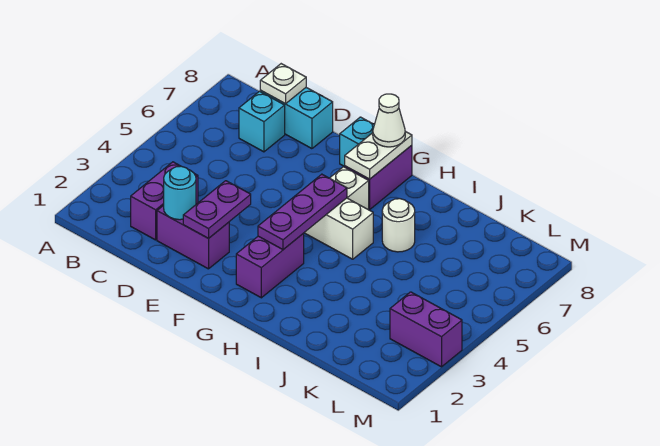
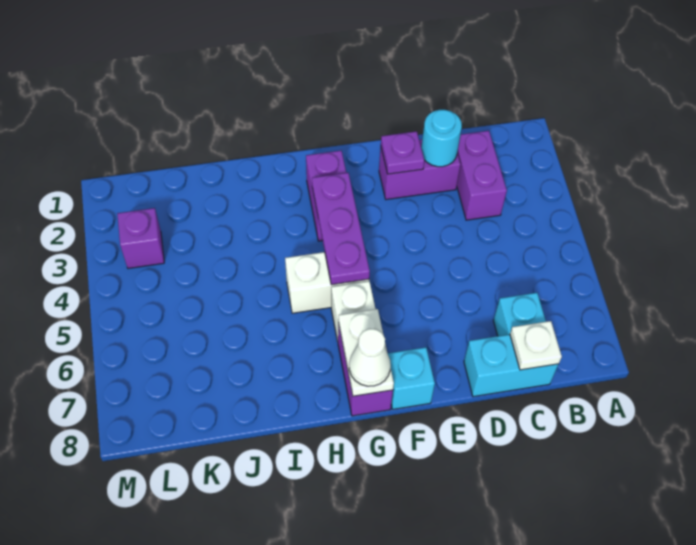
purple 1x2 plate [183,181,251,238] -> purple 1x1 plate [381,131,424,174]
white 1x1 round brick [382,199,415,252] -> none
purple 1x2 brick [390,292,462,367] -> purple 1x1 brick [117,208,164,268]

